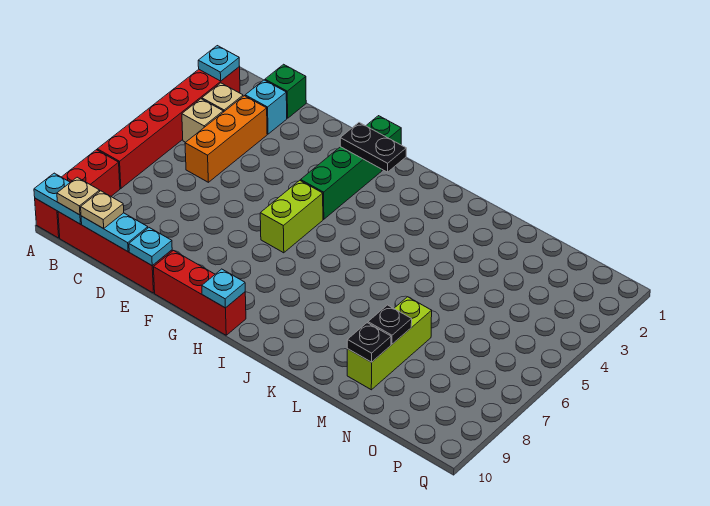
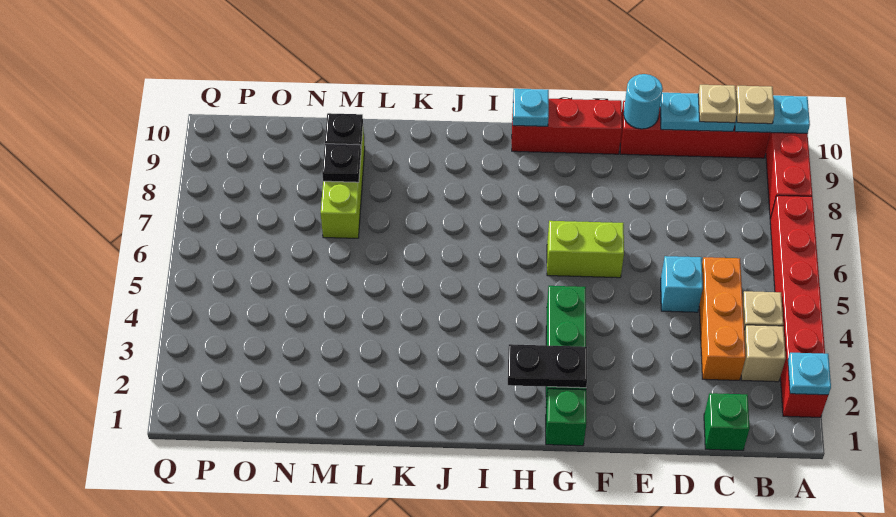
cyan 1x1 brick [245,80,287,134] -> cyan 1x1 brick moved to [661,256,703,312]
cyan 1x1 plate [129,228,172,266] -> cyan 1x1 round brick [624,74,663,129]
lime 1x2 brick [260,180,323,253] -> lime 1x2 brick turned to [547,221,624,278]

